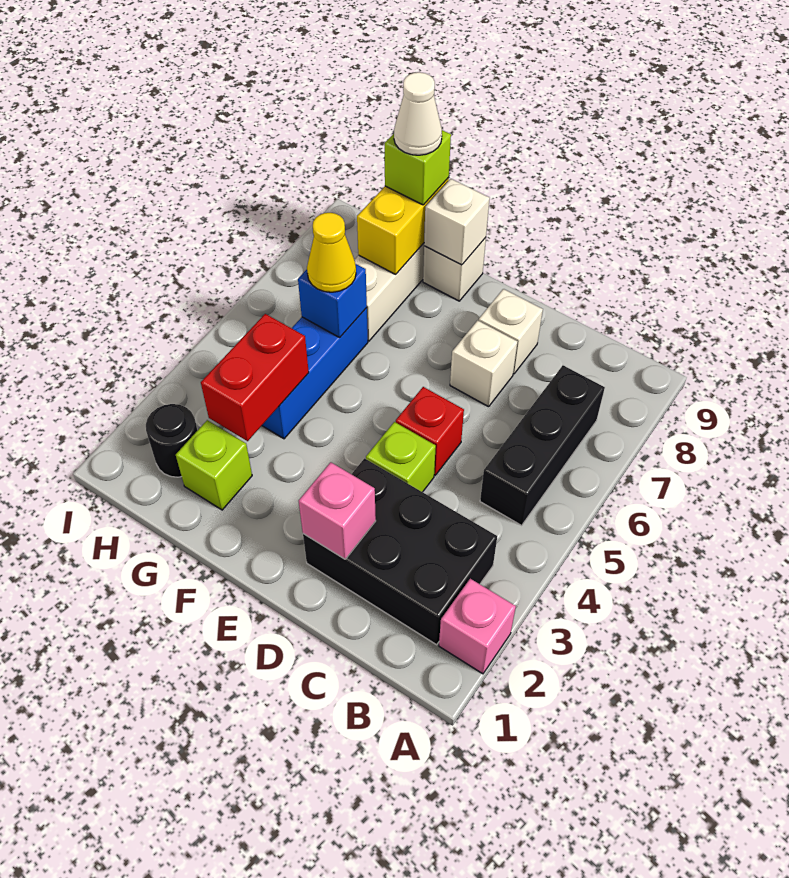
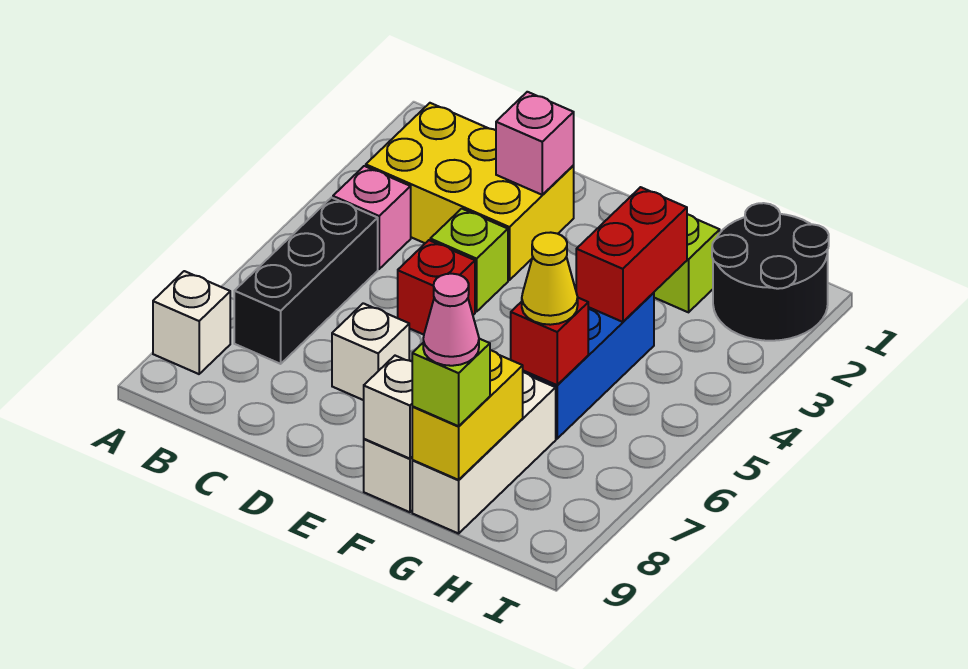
pink 1x1 brick [439,579,516,674] -> pink 1x1 brick moved to [333,166,411,269]
black 2x3 brick [303,458,497,645] -> yellow 2x3 brick [366,103,574,280]
white 1x1 brick [479,289,543,374] -> white 1x1 brick moved to [153,271,230,374]
blue 1x1 brick [298,264,367,337] -> red 1x1 brick [511,298,588,385]
white 1x1 cone [394,72,442,155] -> pink 1x1 cone [423,274,479,366]
black 1x1 round brick [146,404,198,477] -> black 2x2 round brick [712,203,829,341]

